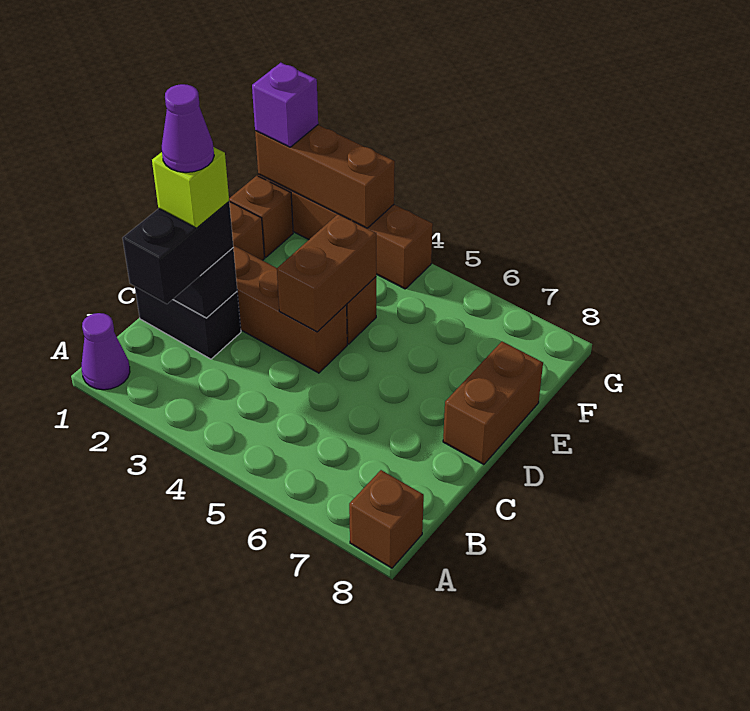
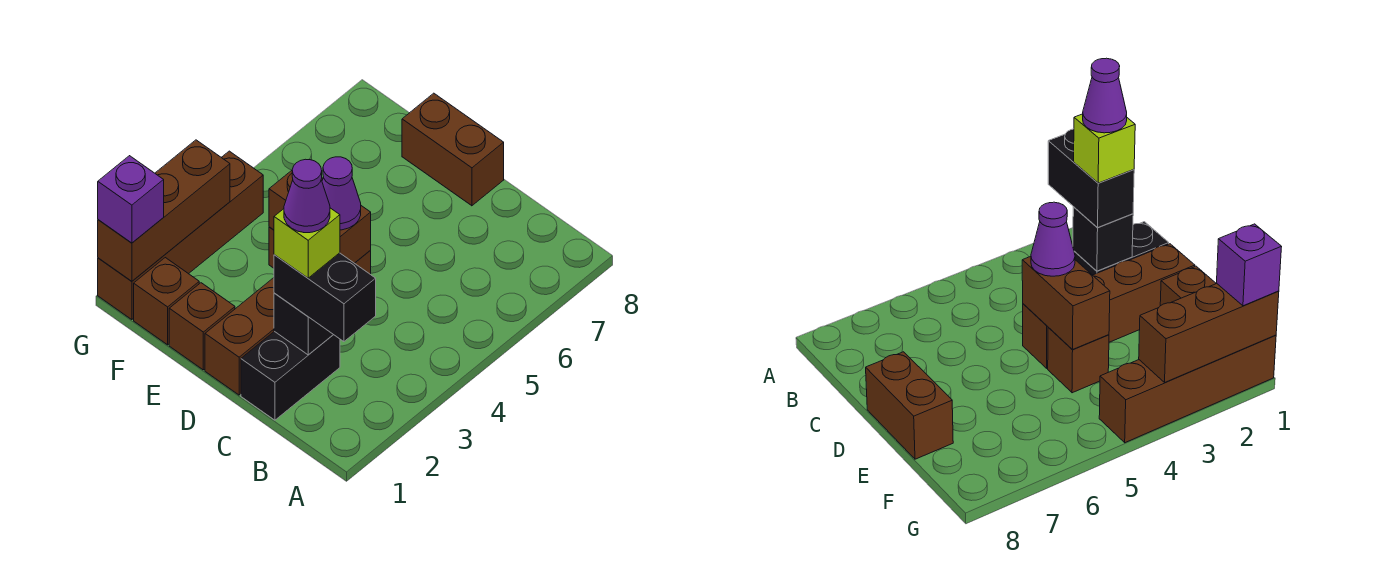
purple 1x1 cone [81,313,130,390] -> purple 1x1 cone moved to [322,157,361,230]
brown 1x1 brick [349,470,424,568] -> none

